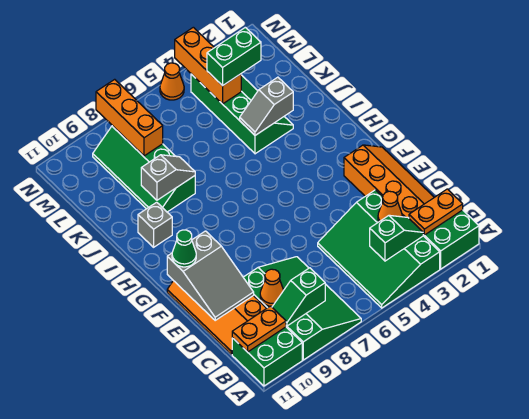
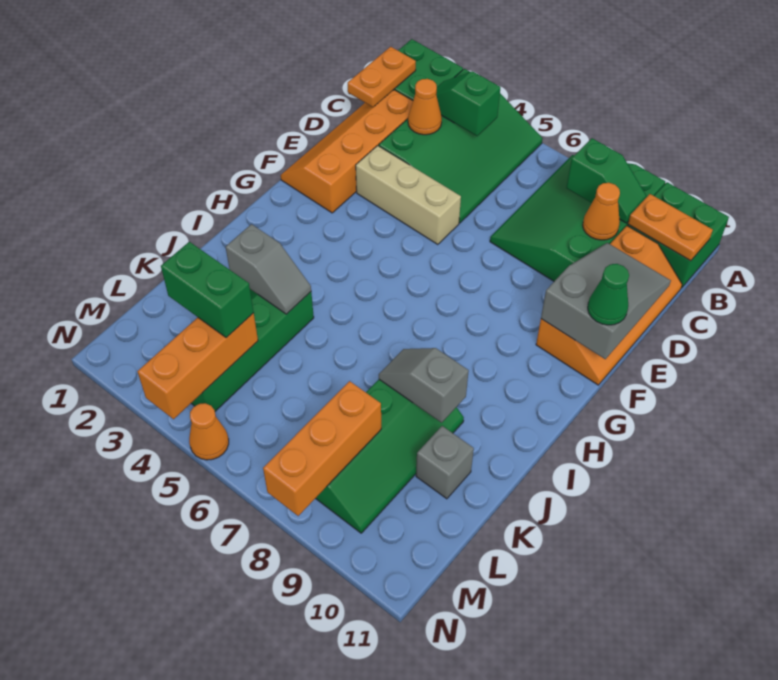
orange 1x2 plate [409,189,463,235] -> orange 1x2 plate turned to [348,47,416,107]
none -> tan 1x3 brick [356,146,461,245]
grey 1x1 brick [138,202,172,247] -> grey 1x1 brick moved to [416,426,474,499]

